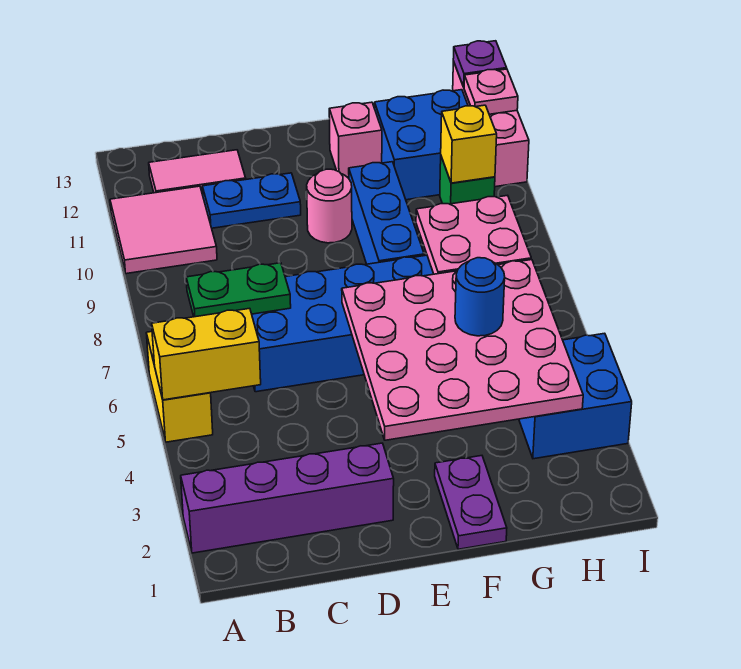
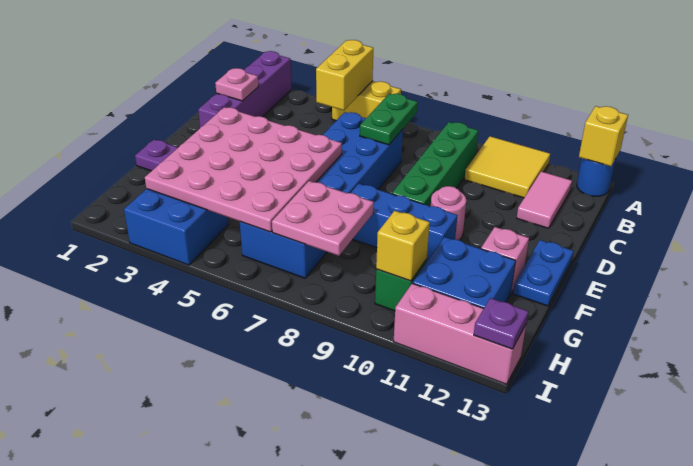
pink 2x2 tile [110,186,217,274] -> yellow 2x2 tile [464,136,550,198]
none -> yellow 1x1 brick [579,106,628,166]
none -> green 1x4 brick [392,122,478,206]
blue 1x2 plate [202,173,301,228] -> blue 1x2 plate moved to [513,240,574,306]
blue 1x1 round brick [455,258,505,336] -> blue 1x1 round brick moved to [577,158,616,196]
pink 1x1 plate [464,69,518,114] -> pink 1x1 plate moved to [215,68,259,101]

